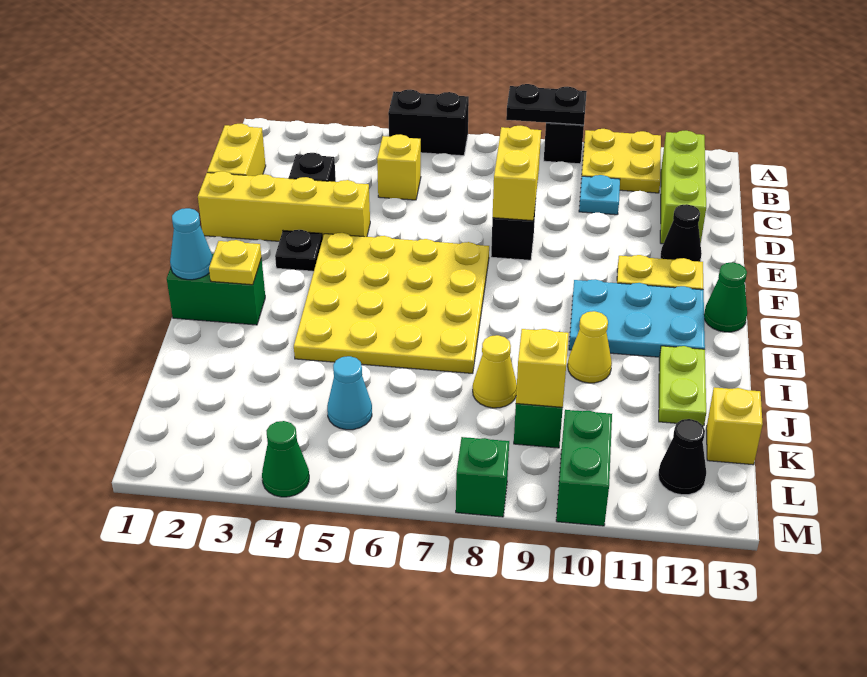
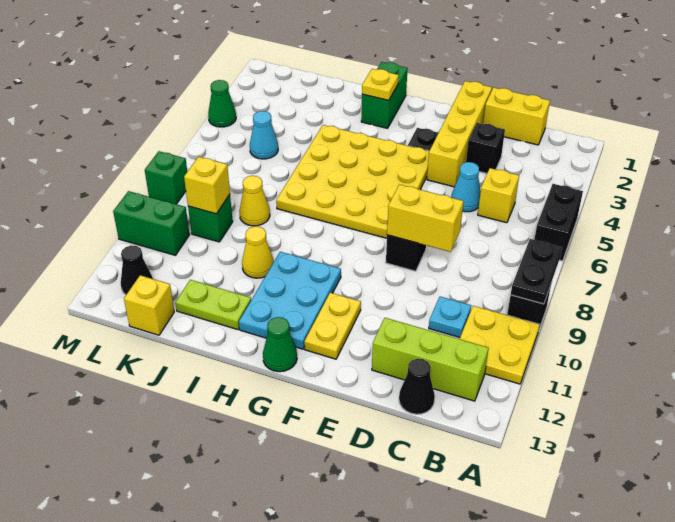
black 1x1 cone [660,204,702,262] -> black 1x1 cone moved to [399,359,435,414]
cyan 1x1 cone [170,208,213,280] -> cyan 1x1 cone moved to [451,162,481,212]

